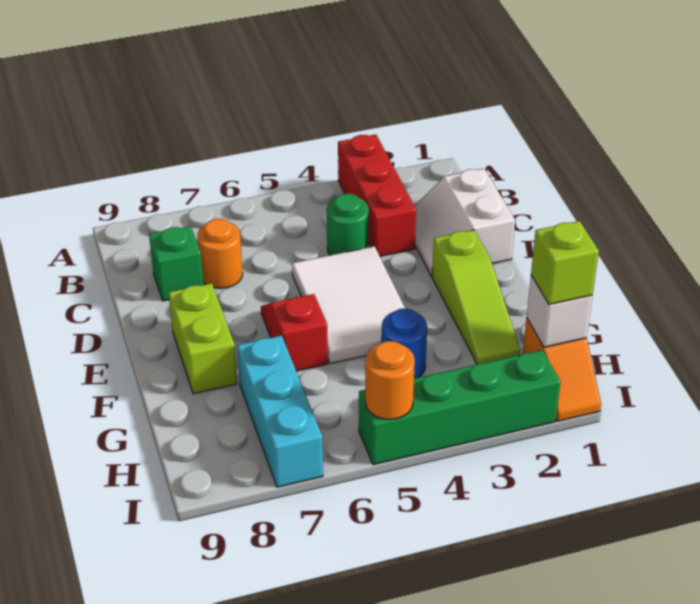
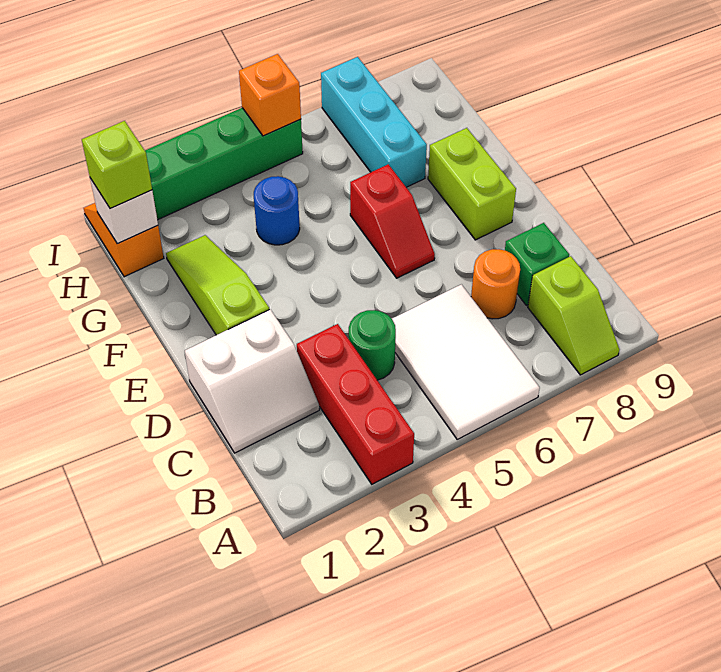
none -> lime 1x2 slope [528,256,619,375]
white 2x2 slope [415,169,515,276] -> white 2x2 slope turned to [185,309,319,453]
white 2x3 tile [292,246,405,364] -> white 2x3 tile moved to [392,284,540,439]
orange 1x1 round brick [365,341,415,420] -> orange 1x1 brick [239,54,301,136]

